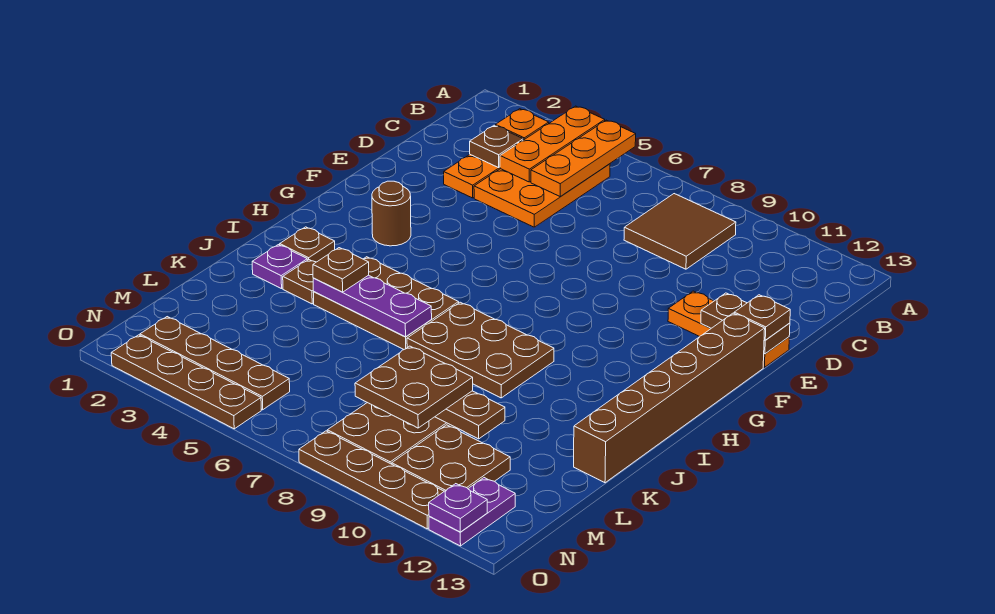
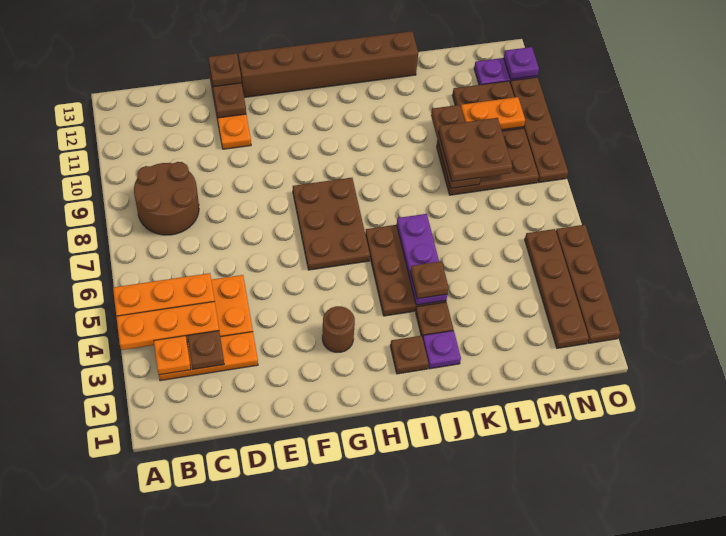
brown 2x2 tile [624,194,736,269] -> brown 2x2 round brick [134,162,199,235]
brown 2x3 plate [407,302,554,398] -> brown 2x3 plate moved to [293,178,370,270]
none -> orange 1x2 plate [461,97,525,130]

